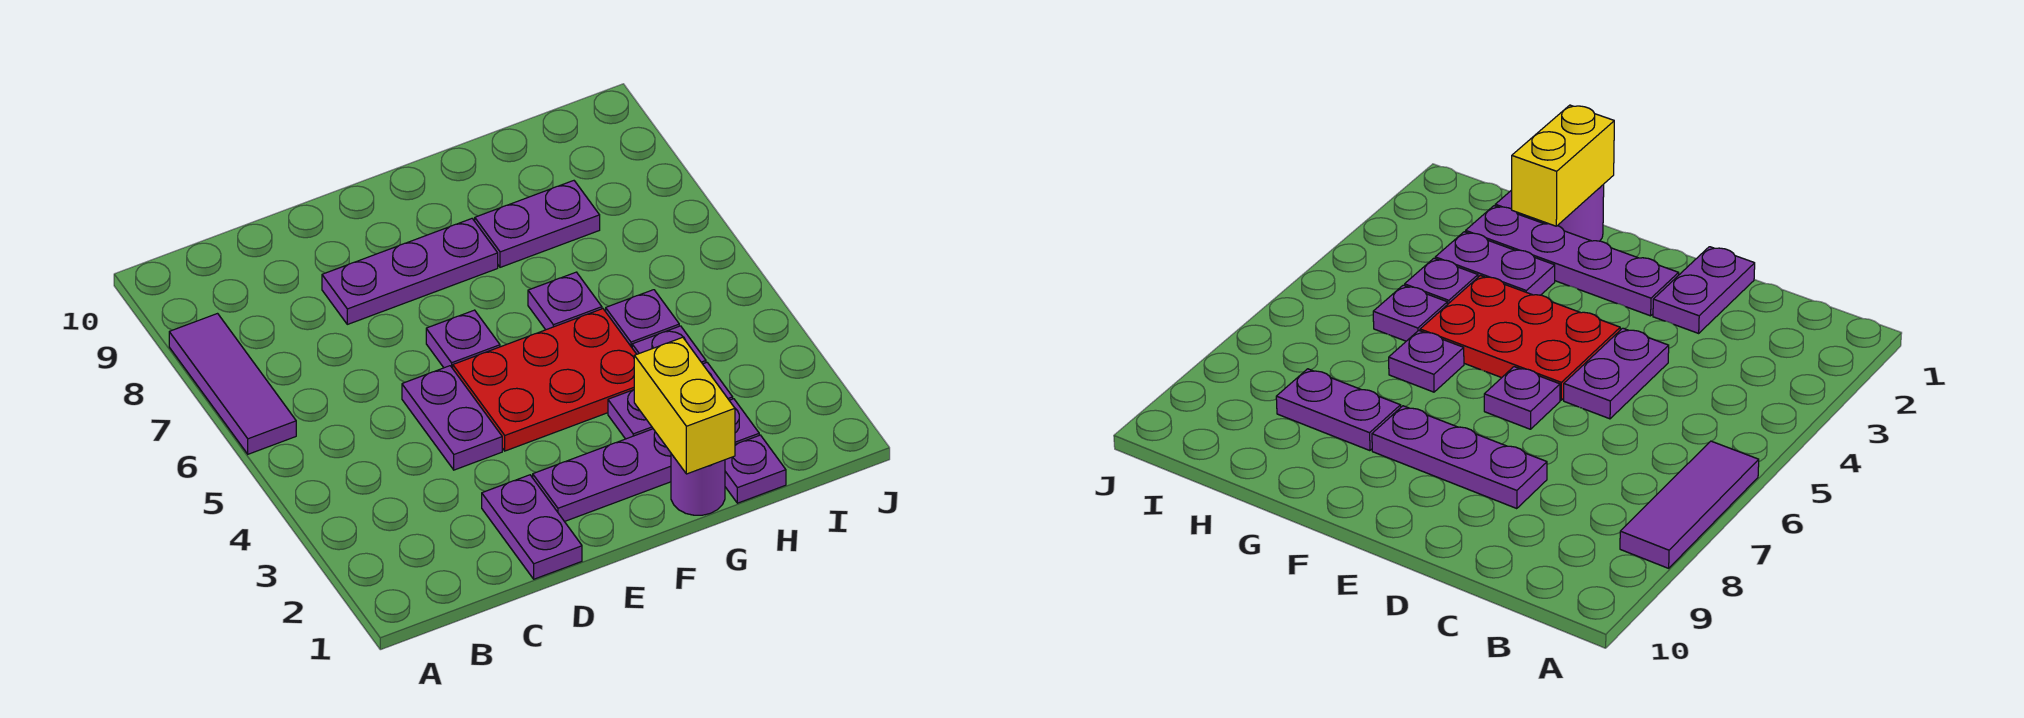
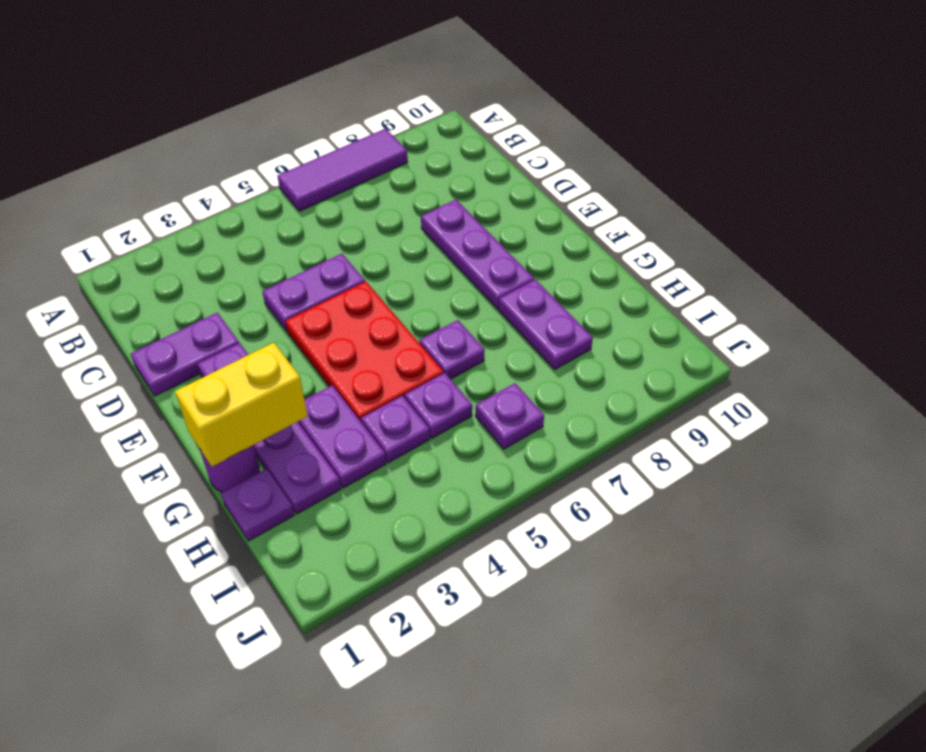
purple 1x1 plate [426,310,500,368] -> purple 1x1 plate moved to [475,383,544,449]

